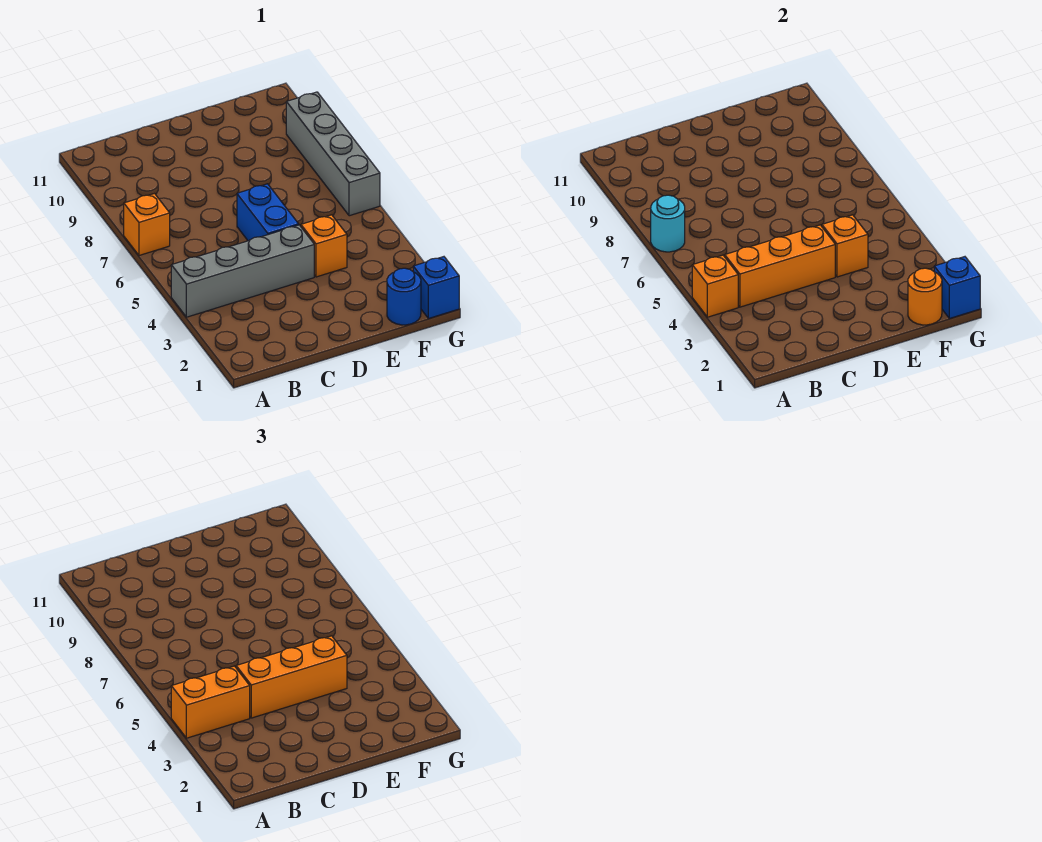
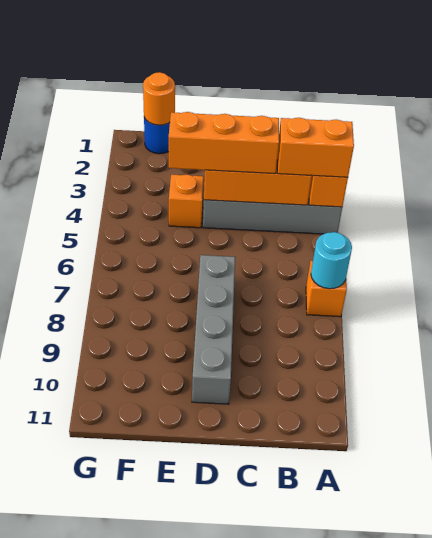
blue 1x2 brick [237,184,299,241] -> none
orange 1x1 brick [822,215,868,277] -> none
blue 1x1 brick [413,257,459,319] -> none
blue 1x1 brick [934,257,980,319] -> none
grey 1x4 brick [286,92,380,216] -> grey 1x4 brick moved to [192,255,235,404]

